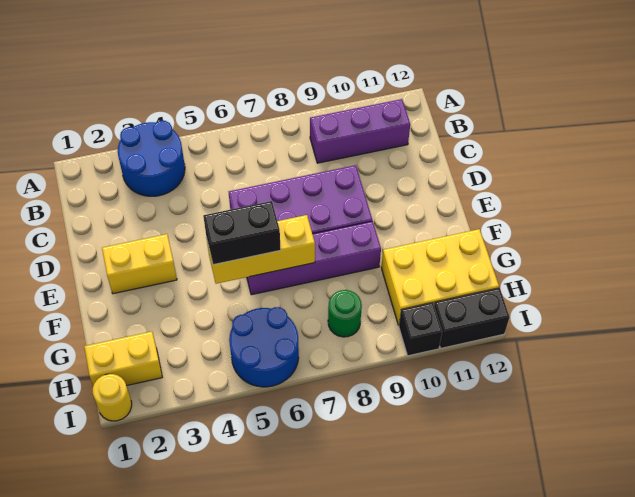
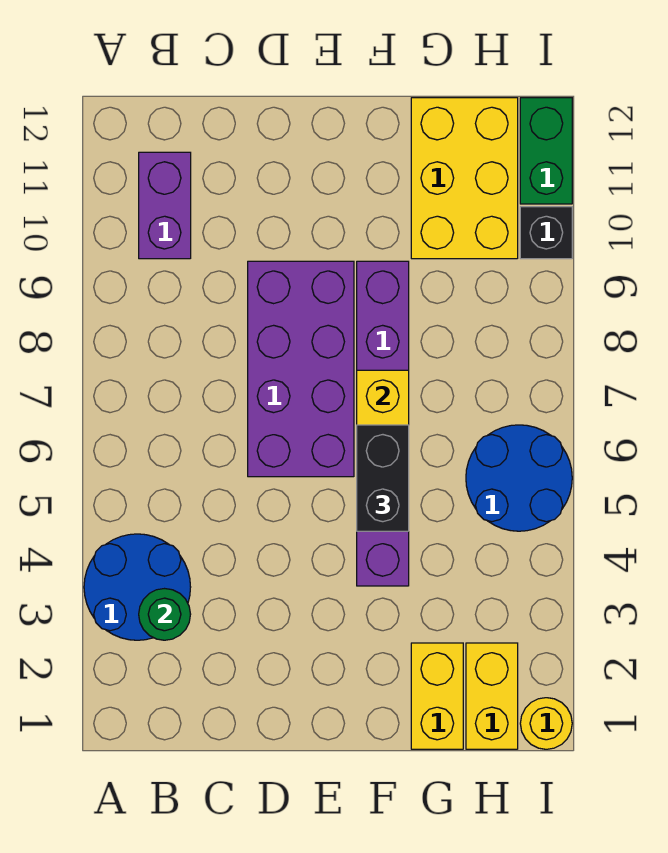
purple 1x3 brick [310,99,410,163] -> purple 1x2 brick [139,152,191,259]
yellow 1x2 brick [102,234,177,294] -> yellow 1x2 brick moved to [411,643,463,749]
purple 1x4 brick [247,221,381,295] -> purple 1x6 brick [357,261,409,586]
green 1x1 round brick [328,290,362,337] -> green 1x1 round brick moved to [139,589,191,640]
black 1x2 brick [434,288,510,348] -> green 1x2 brick [520,98,572,204]

